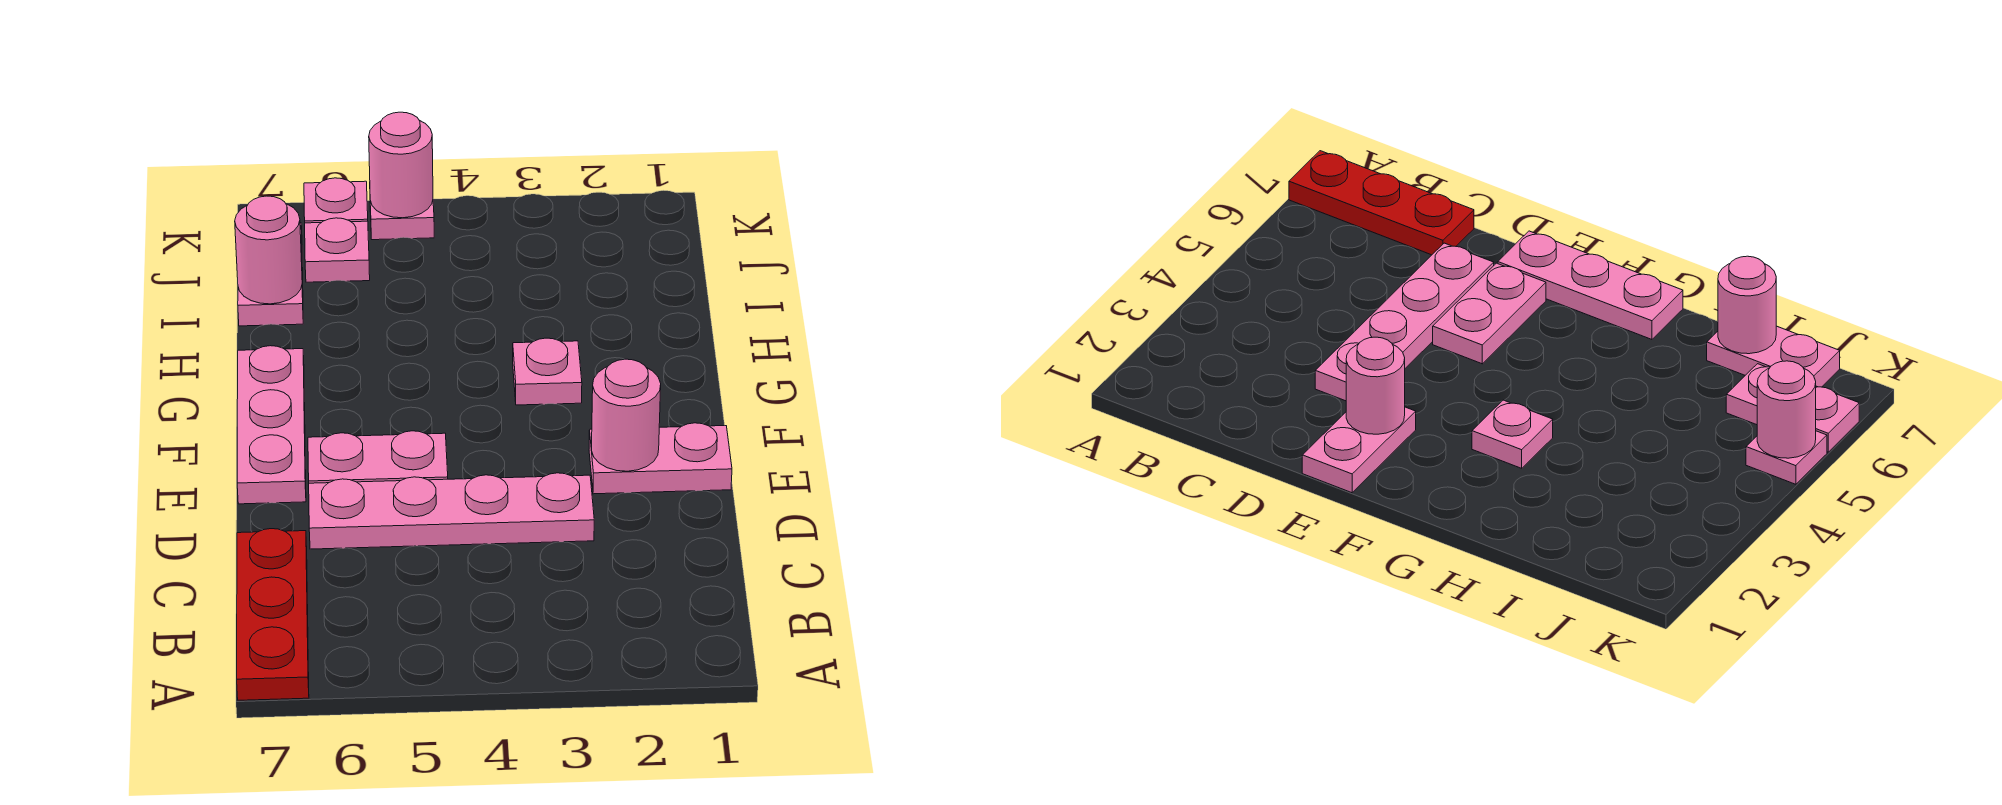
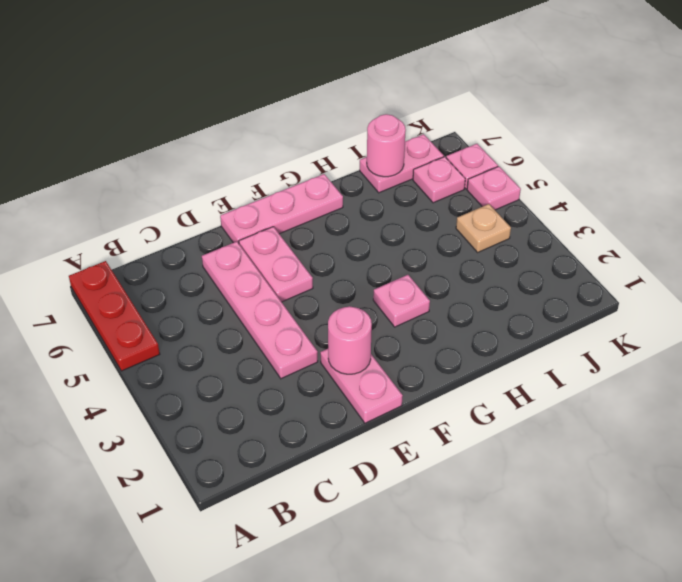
red 1x3 plate [237,529,309,700] -> red 1x3 plate turned to [69,261,160,371]
none -> tan 1x1 plate [456,204,511,252]
pink 1x1 round brick [369,112,433,218] -> none

